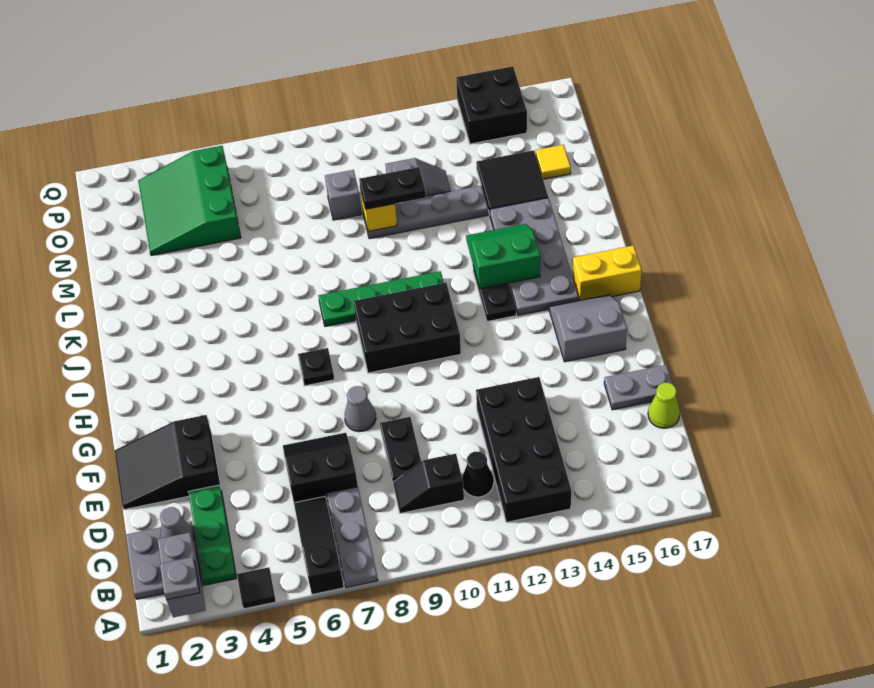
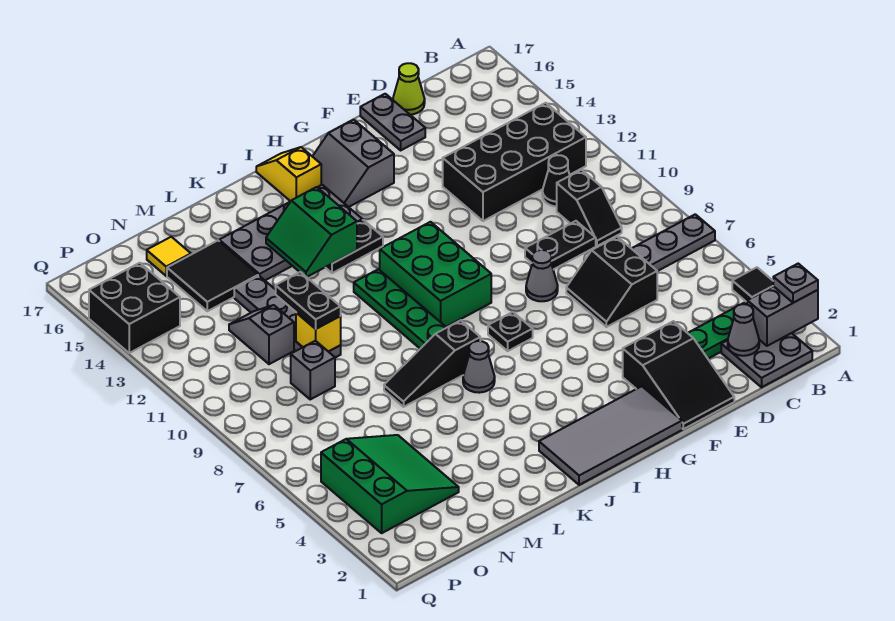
black 1x3 slope [294,496,344,595] -> black 1x3 slope moved to [384,320,480,407]
none -> grey 2x4 tile [539,386,682,485]
black 2x3 brick [353,283,461,373] -> green 2x3 brick [380,222,491,327]
yellow 1x2 brick [573,246,642,301] -> yellow 1x2 slope [256,147,321,201]
none -> grey 1x1 cone [463,341,495,393]
green 3x3 slope [138,146,241,255] -> green 3x3 slope turned to [321,435,459,533]

